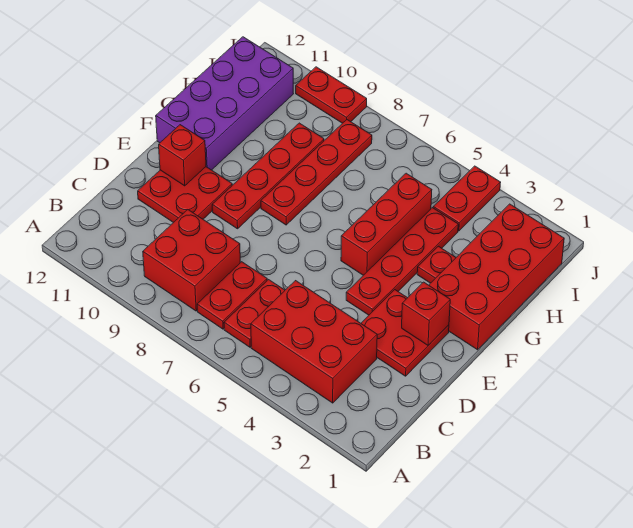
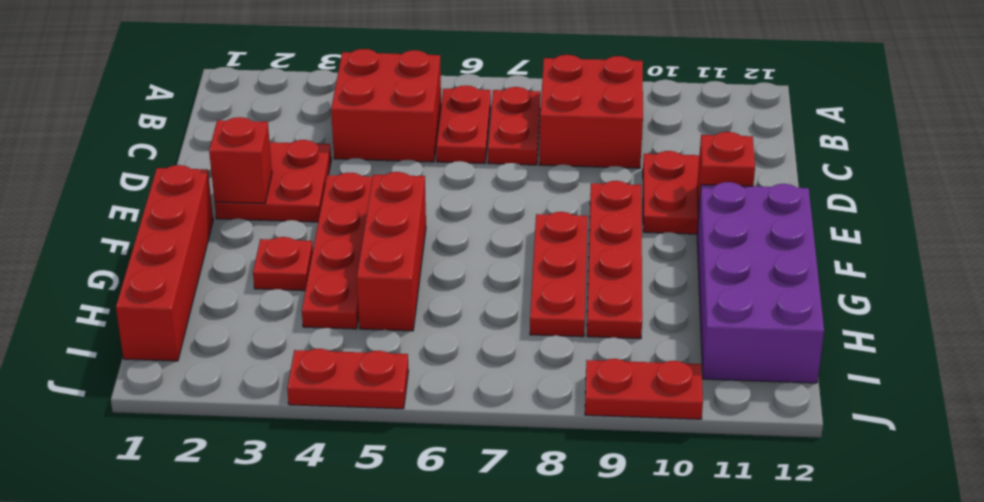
red 2x3 brick [251,281,377,403] -> red 2x2 brick [331,49,441,162]
red 2x4 brick [429,204,564,350] -> red 1x4 brick [116,165,213,361]
red 1x4 plate [261,120,372,225] -> red 1x3 plate [530,212,587,337]
red 1x2 plate [433,166,501,231] -> red 1x2 plate turned to [287,349,409,409]

